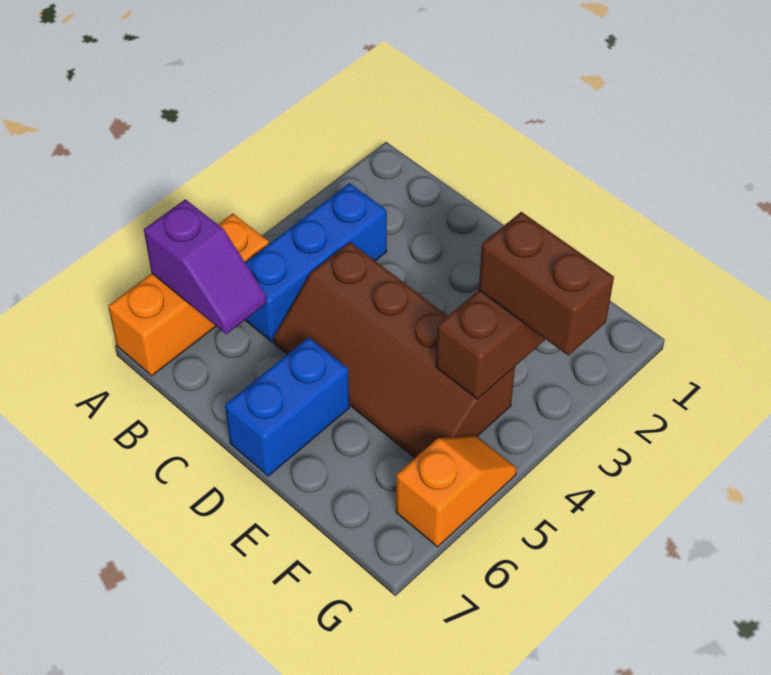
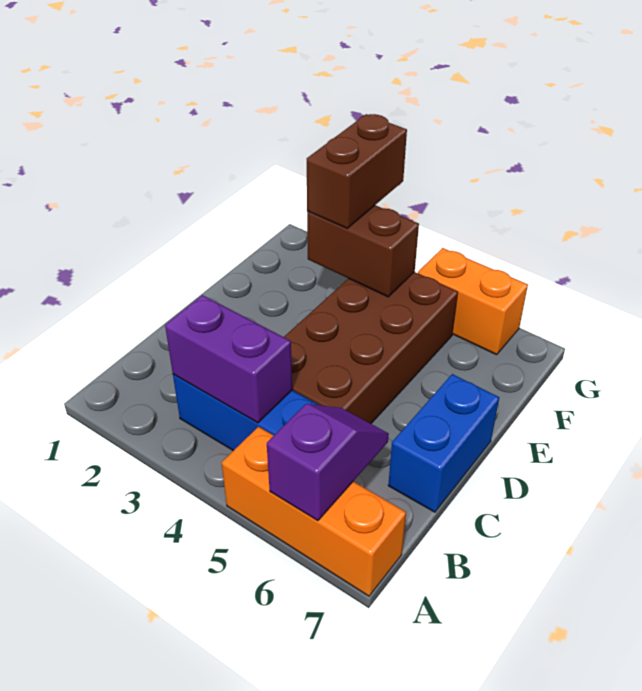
none -> purple 1x2 brick [165,295,292,423]
brown 2x4 slope [274,242,515,458] -> brown 2x4 brick [284,272,458,424]
blue 1x2 brick [225,337,349,476] -> blue 1x2 brick turned to [388,374,499,512]
orange 1x2 slope [396,435,517,547] -> orange 1x2 brick [418,248,528,355]

